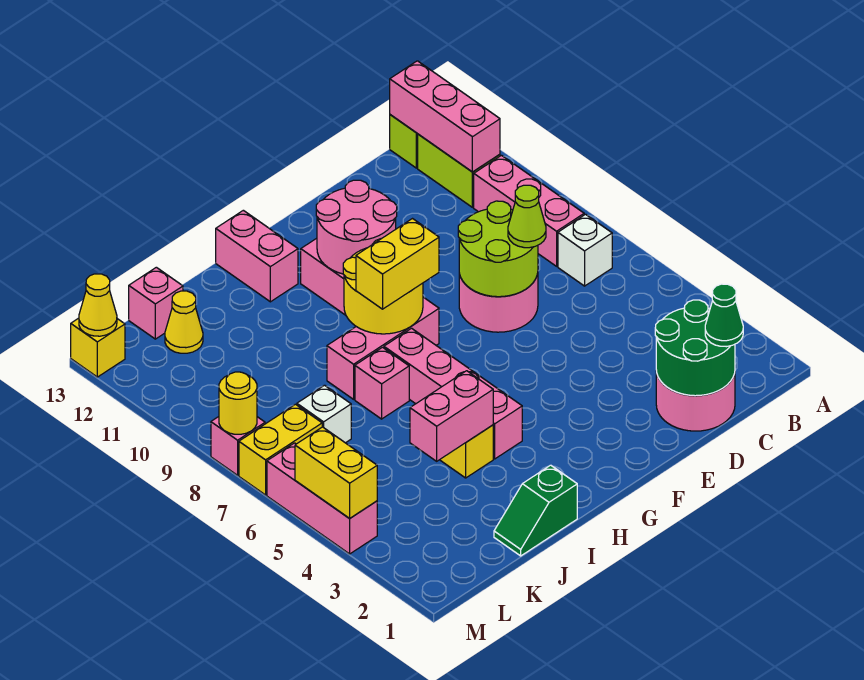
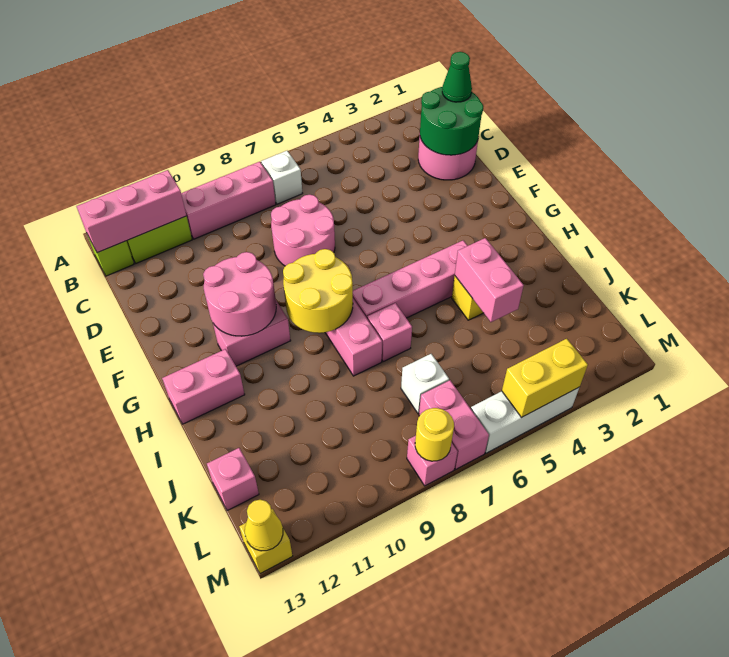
lime 2x2 round brick [458,201,538,297] -> none
lime 1x1 cone [508,185,546,248] -> none
yellow 1x2 brick [356,219,439,309] -> none
green 1x2 slope [494,465,577,556] -> none
yellow 1x1 cone [165,291,203,353] -> none
yellow 1x2 brick [239,404,322,495] -> pink 1x2 brick [419,380,489,469]
pink 1x3 brick [267,443,377,554] -> white 1x3 brick [471,388,579,453]

